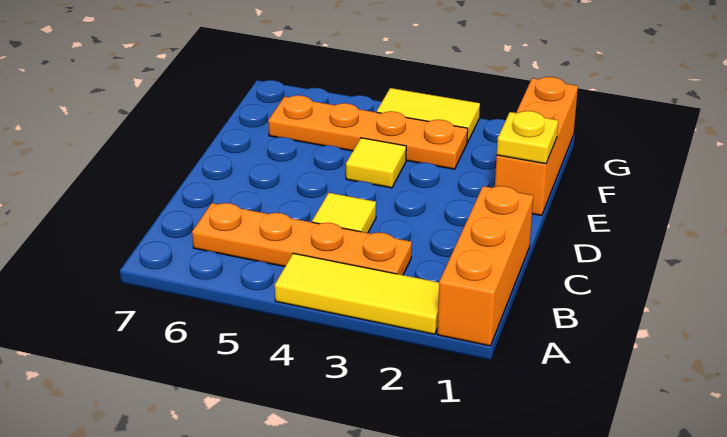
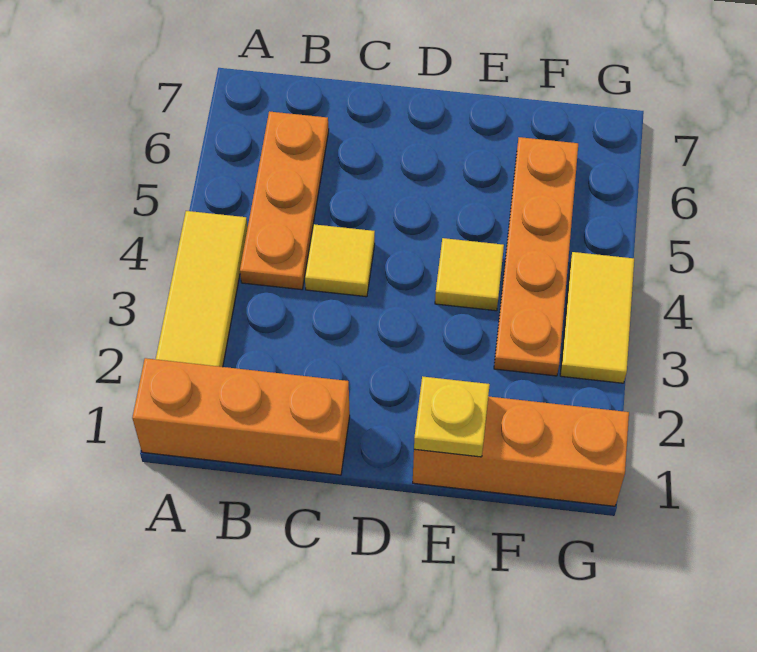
orange 1x4 plate [192,203,412,275] -> orange 1x3 plate [240,111,329,290]

